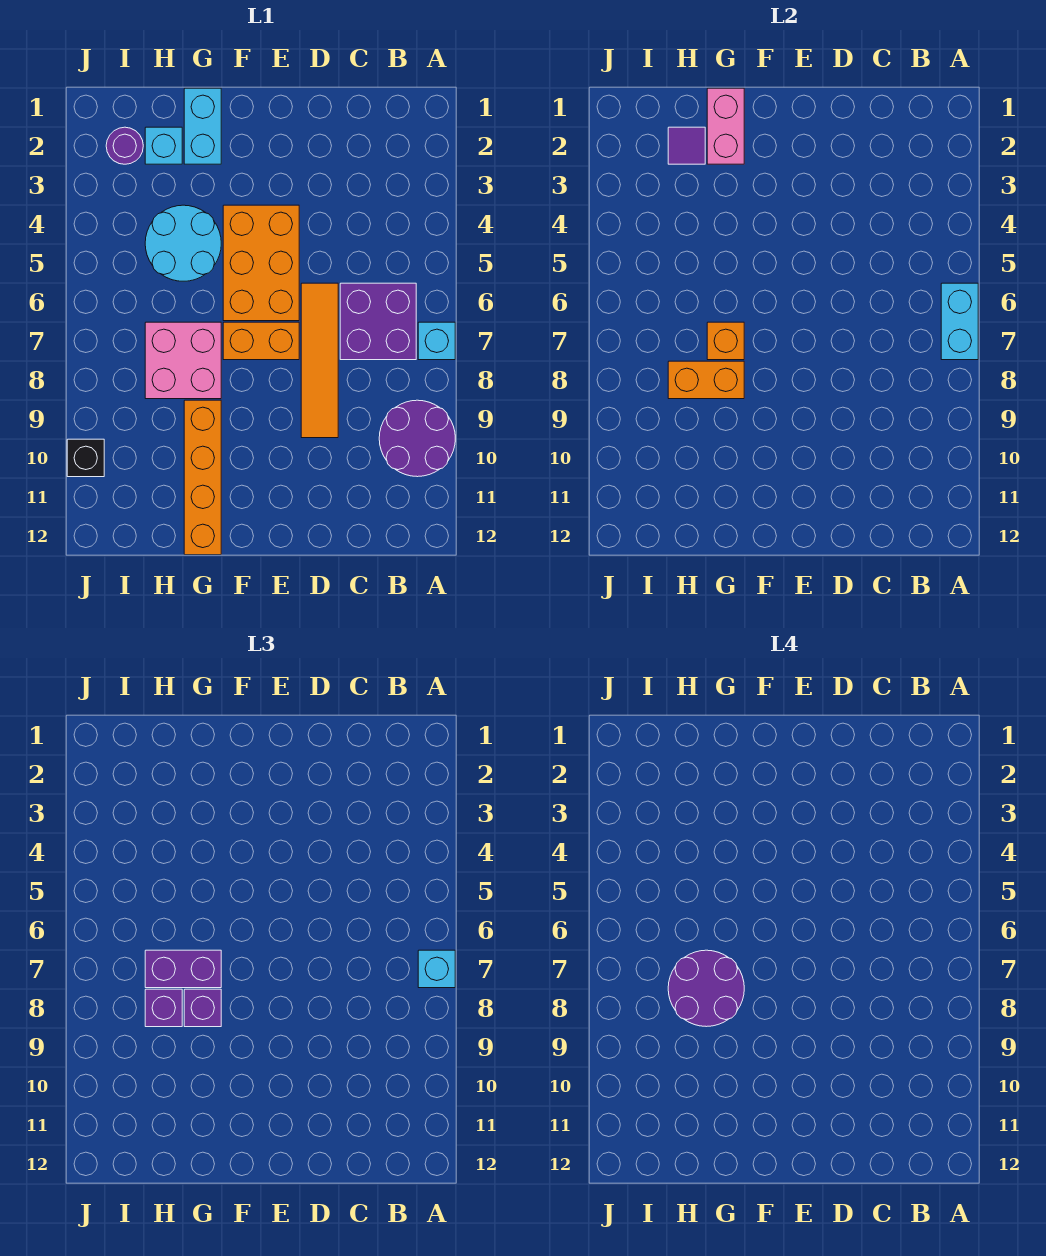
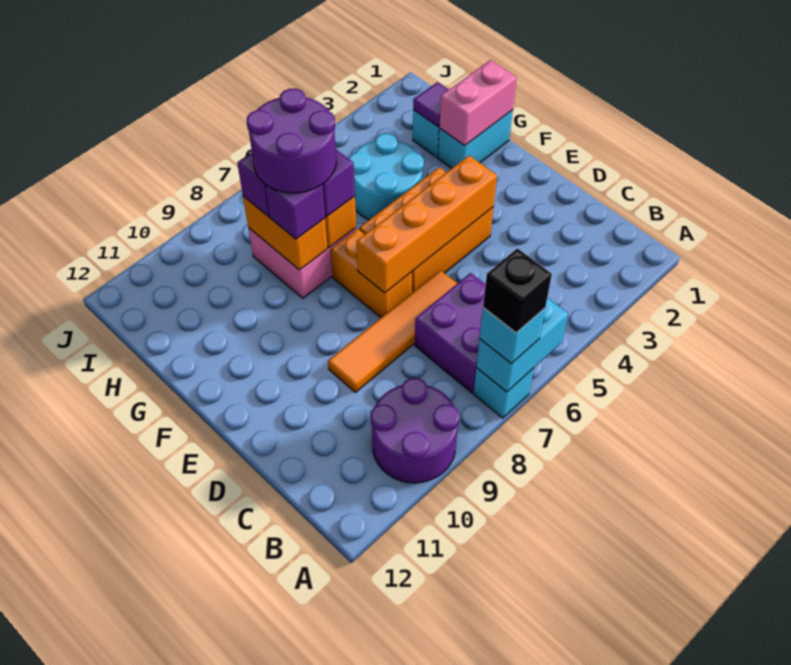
orange 1x4 brick [184,400,221,555] -> orange 1x4 brick moved to [356,156,497,293]
purple 1x1 round brick [106,127,143,164] -> none
black 1x1 brick [67,439,104,477] -> black 1x1 brick moved to [483,248,552,333]

